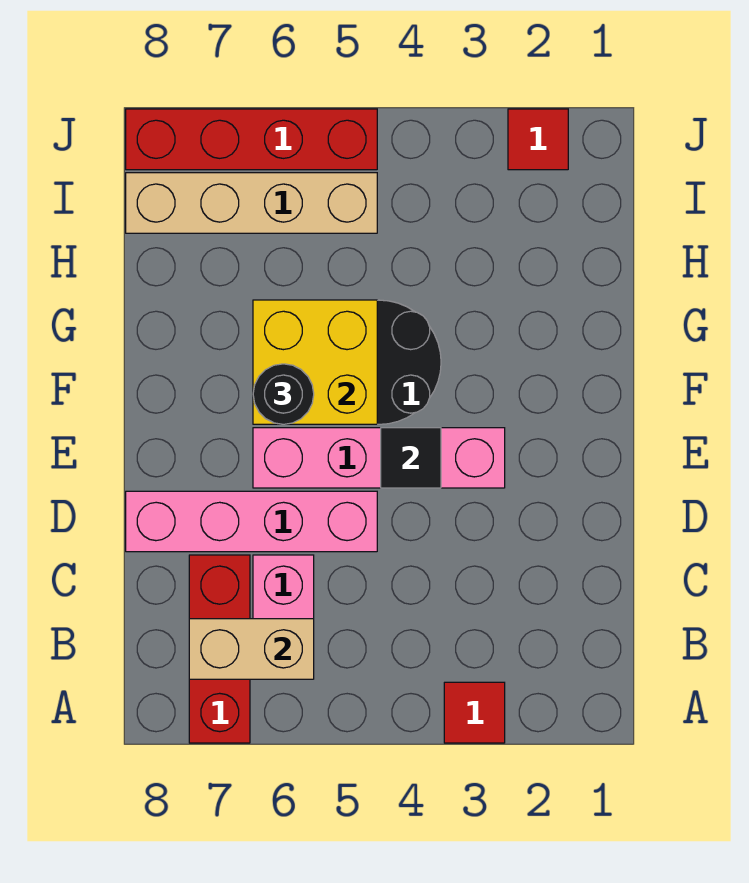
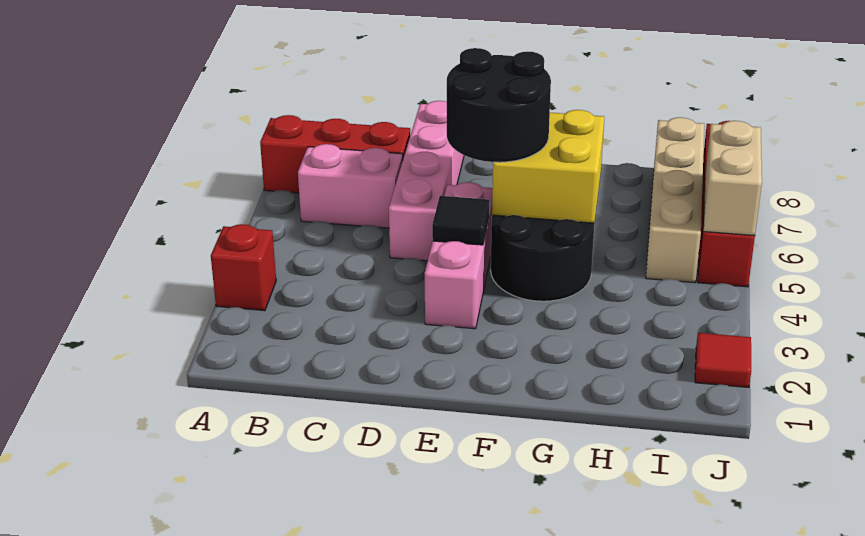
red 1x1 tile [444,682,505,743] -> red 1x1 brick [211,224,276,311]
tan 1x2 brick [189,619,314,679] -> tan 1x2 brick moved to [704,121,762,236]
pink 1x4 brick [253,428,505,488] -> pink 1x3 brick [424,182,493,329]
black 1x1 round brick [253,364,314,424] -> black 2x2 round brick [447,48,551,162]

